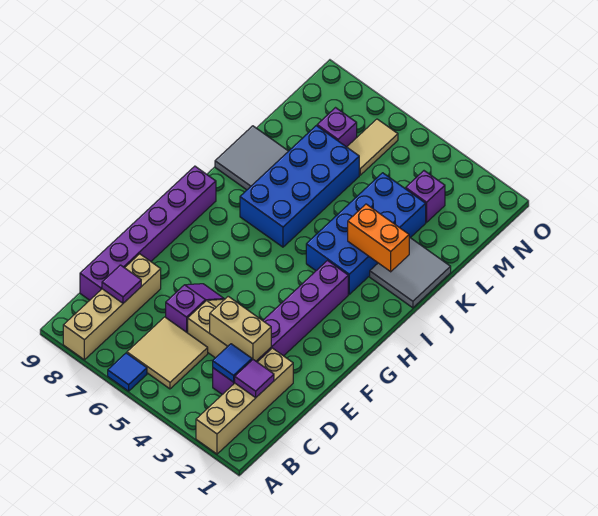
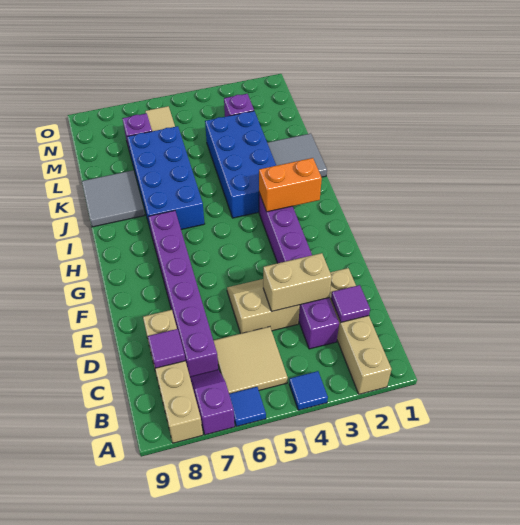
blue 1x1 tile [213,344,252,382] -> blue 1x1 tile moved to [289,371,328,410]
purple 1x6 brick [80,166,216,300] -> purple 1x6 brick moved to [149,211,218,377]
purple 1x2 slope [166,284,224,333] -> purple 1x2 slope moved to [190,370,235,435]
orange 1x2 brick [348,204,409,272] -> orange 1x2 brick moved to [259,158,322,212]

